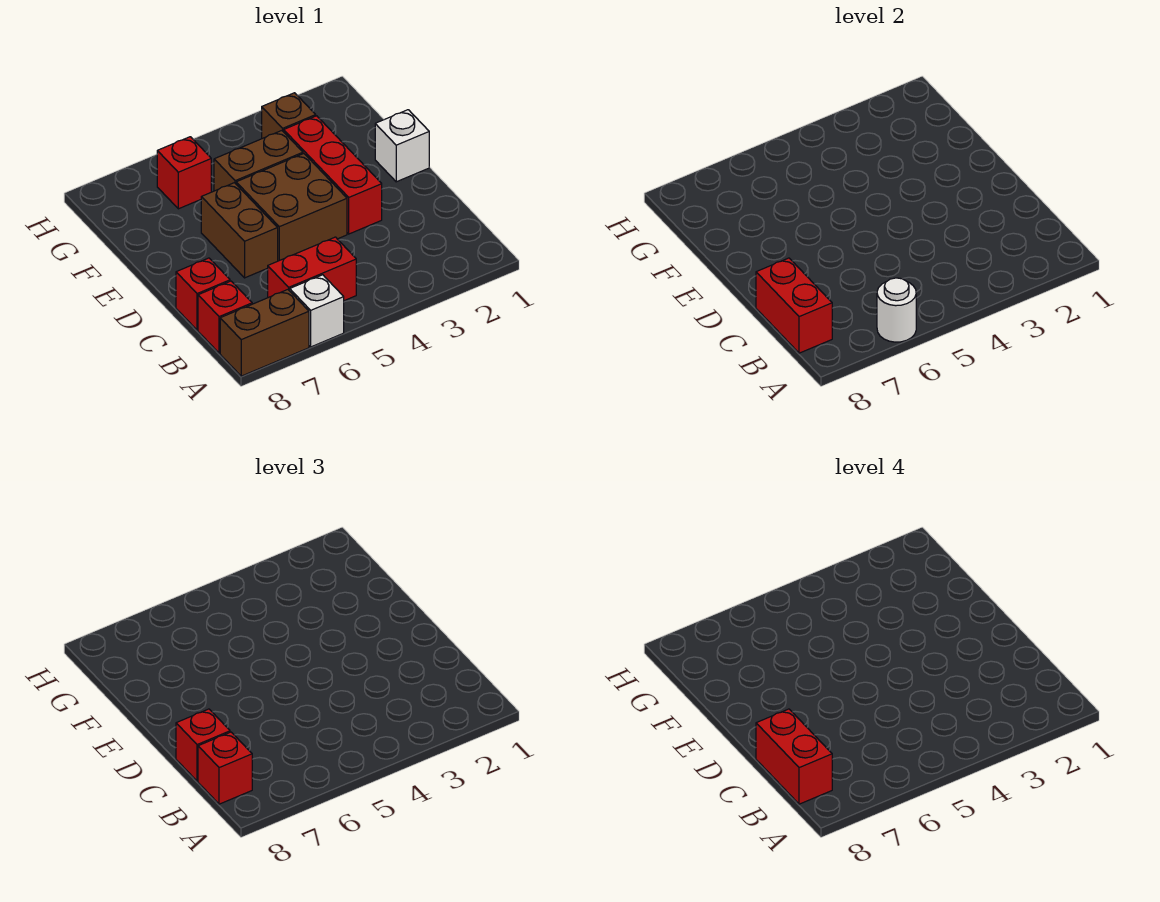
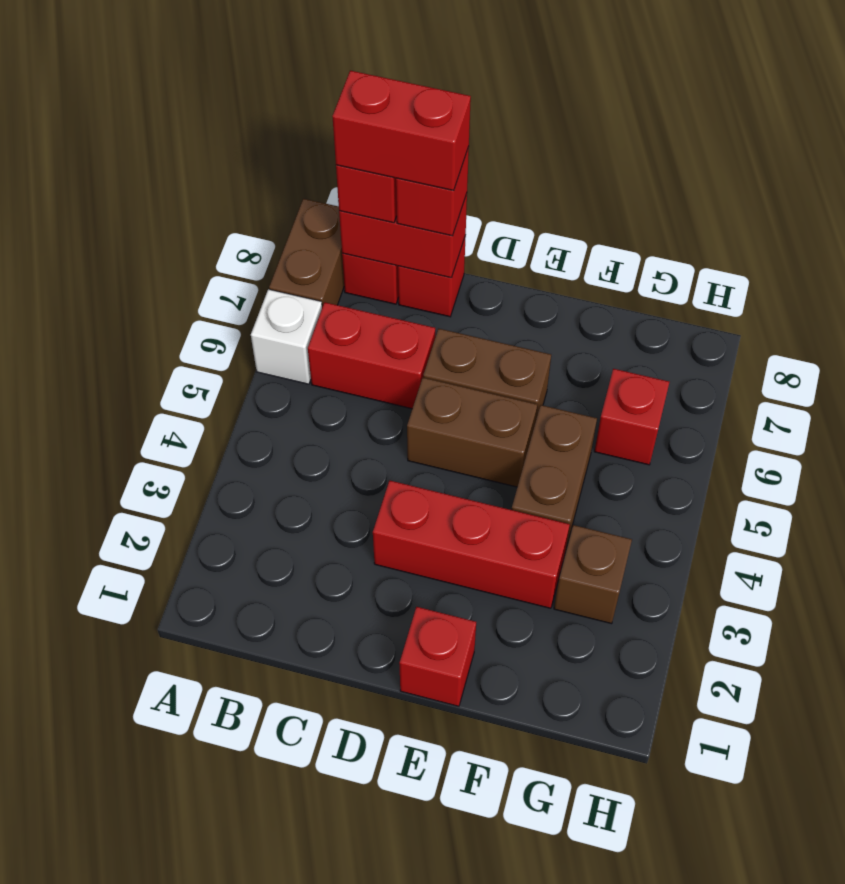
white 1x1 round brick [877,278,916,342] -> none
red 1x2 brick [268,237,356,301] -> red 1x2 brick turned to [308,302,435,409]
brown 2x2 brick [236,154,347,261] -> brown 1x2 brick [407,378,537,487]
white 1x1 brick [375,110,429,182] -> red 1x1 brick [399,607,476,706]

